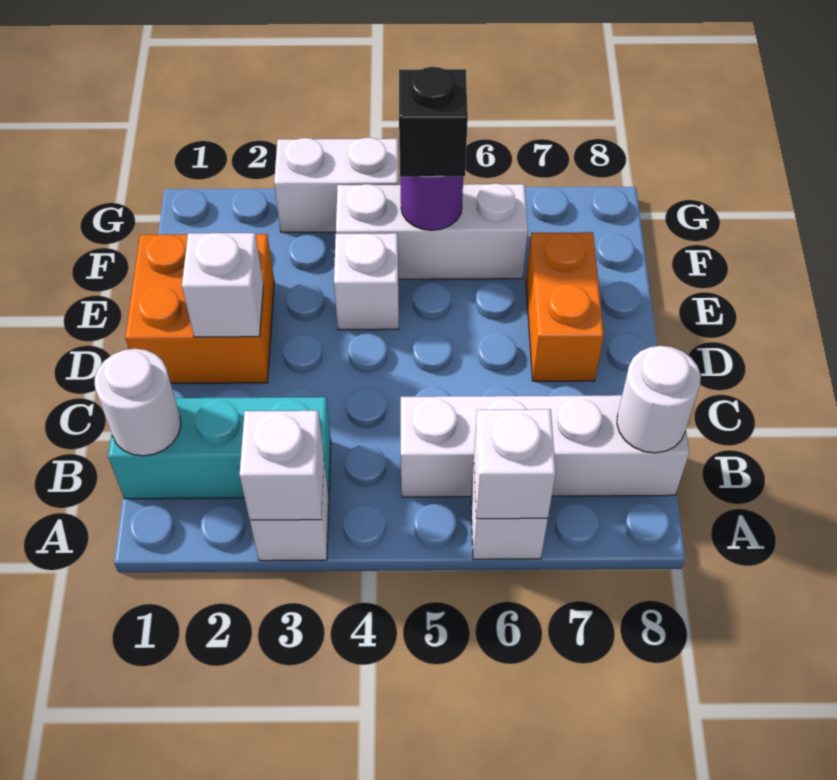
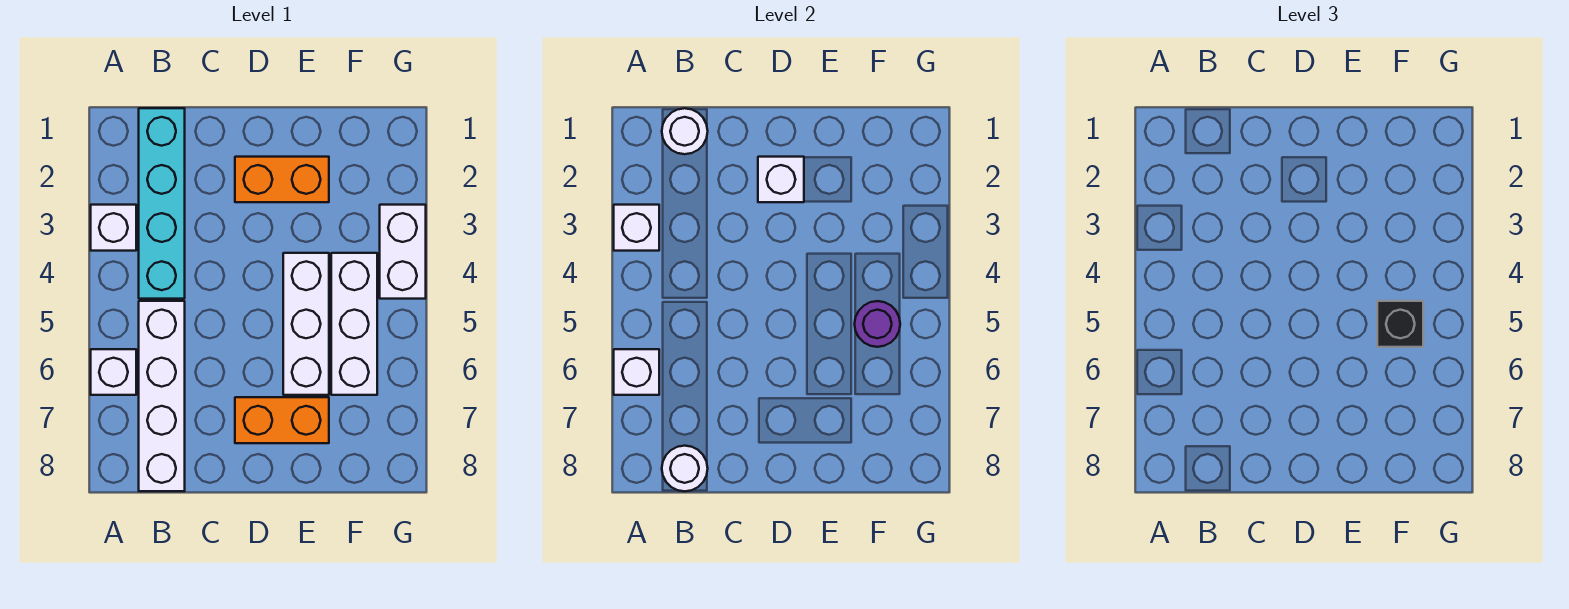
cyan 1x3 brick [108,397,331,499] -> cyan 1x4 brick [139,108,185,299]
orange 2x2 brick [125,234,274,383] -> orange 1x2 brick [235,157,329,202]
white 1x1 brick [334,233,399,330] -> white 1x3 brick [283,253,329,395]

